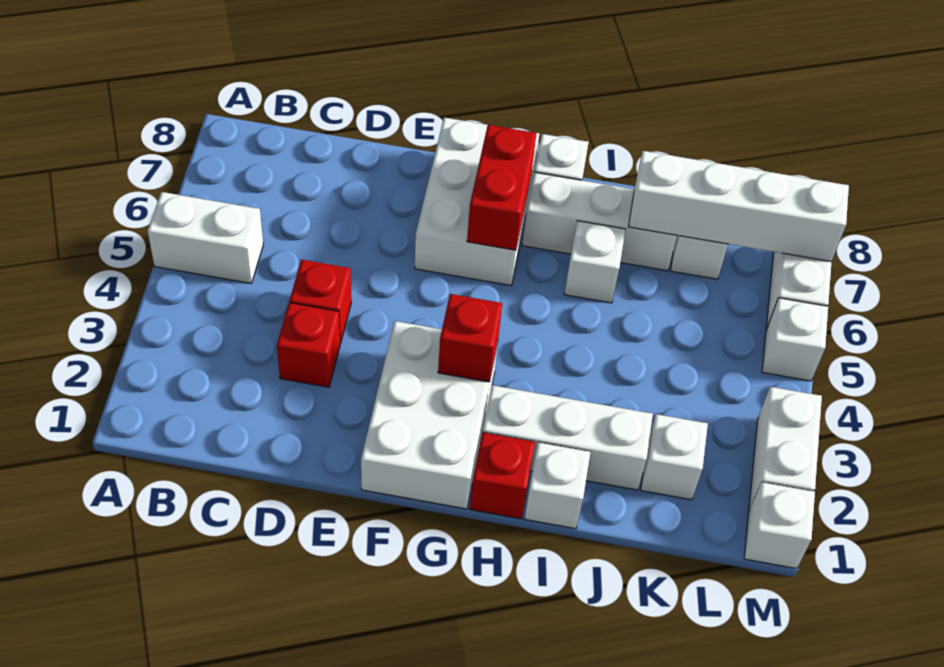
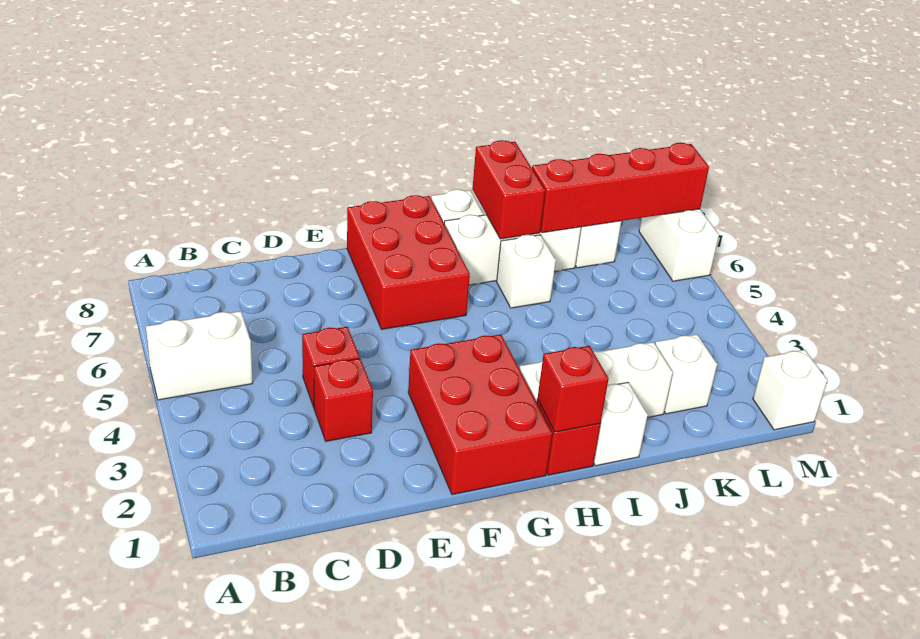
white 2x3 brick [361,321,498,509] -> red 2x3 brick [408,334,552,495]
white 2x3 brick [415,118,539,286] -> red 2x3 brick [347,195,470,329]
red 1x1 brick [438,294,502,382] -> red 1x1 brick moved to [537,346,609,432]
red 1x2 brick [467,125,537,250] -> red 1x2 brick moved to [472,140,545,239]
white 1x4 brick [629,151,849,262] -> red 1x4 brick [532,143,709,233]
white 1x2 brick [749,387,822,510] -> none
white 1x1 brick [762,298,828,381] -> none

